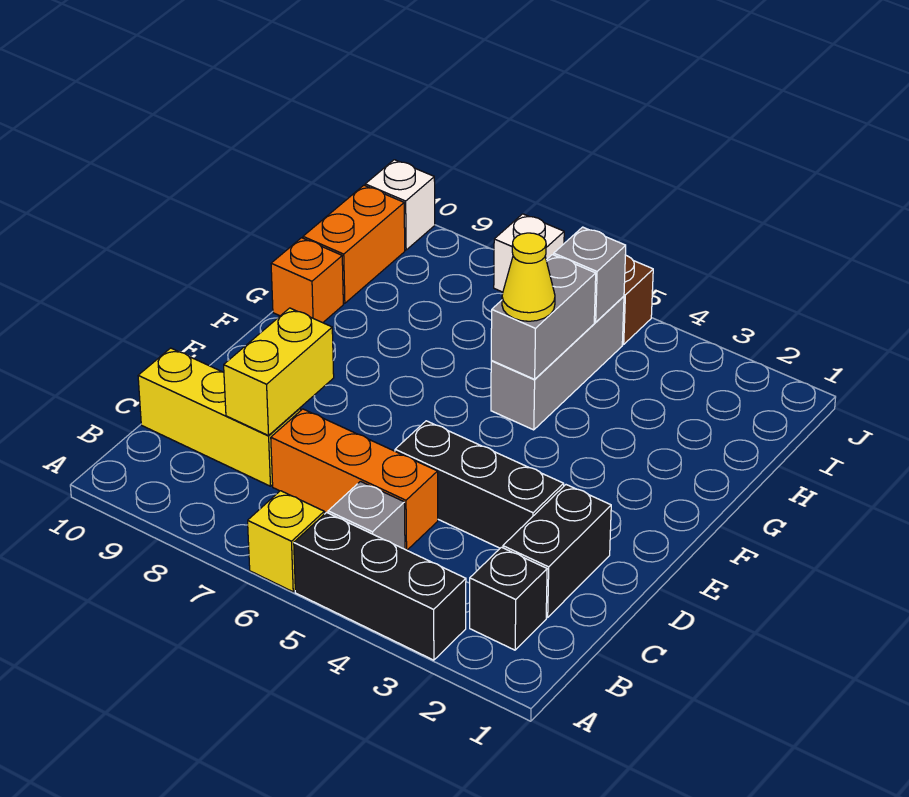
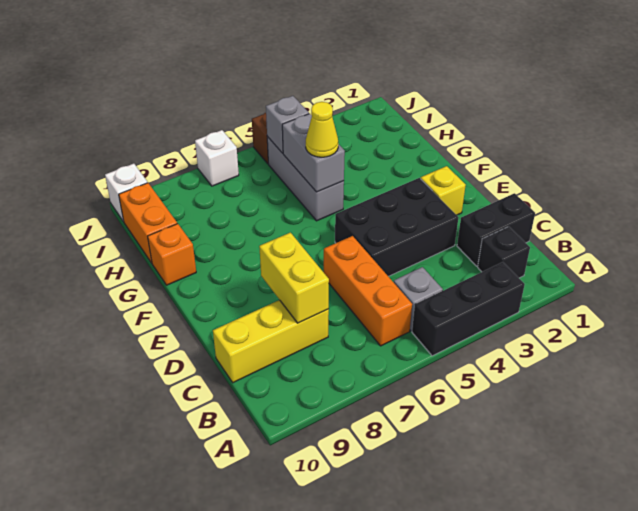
yellow 1x1 brick [248,491,324,592] -> yellow 1x1 brick moved to [421,166,466,215]
black 1x2 brick [503,485,611,617] -> black 1x2 brick turned to [457,193,535,266]
orange 1x3 brick [271,409,438,550] -> orange 1x3 brick turned to [324,236,412,346]
black 1x3 brick [395,421,564,548] -> black 2x3 brick [335,178,459,276]

